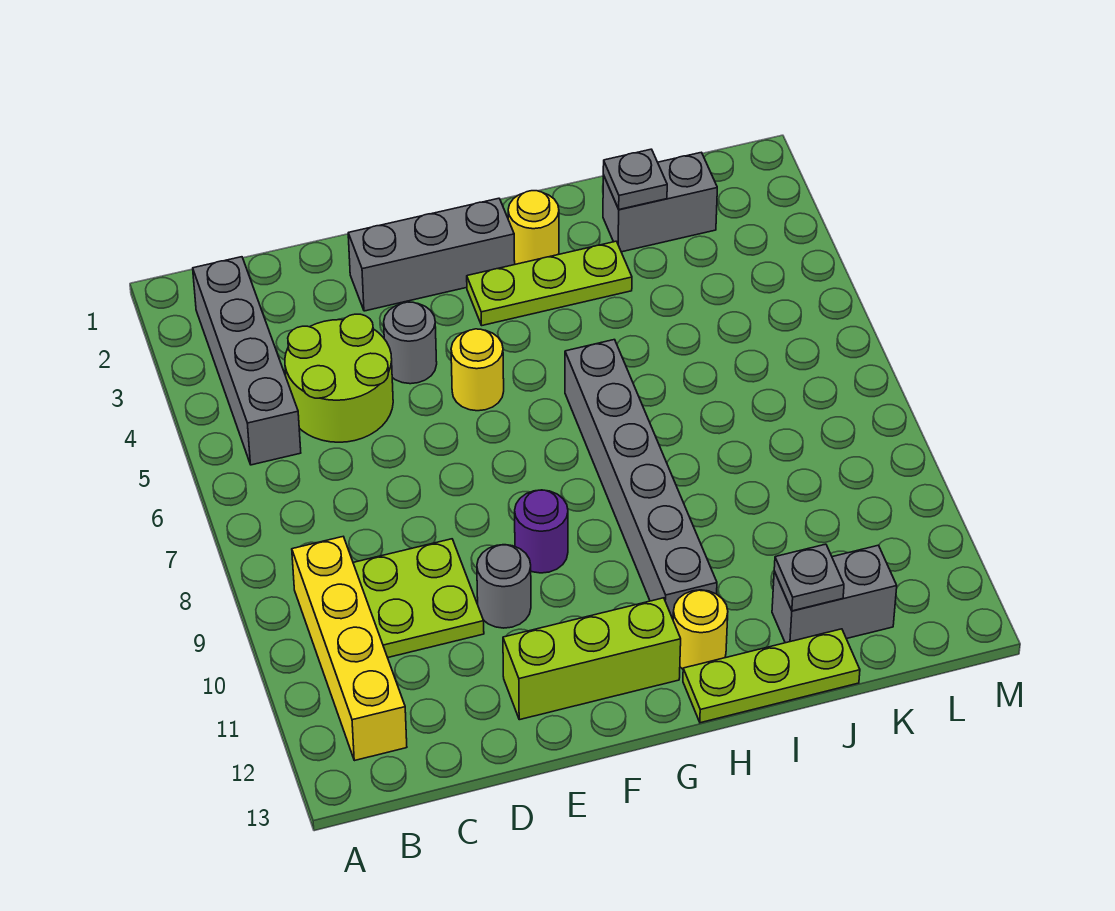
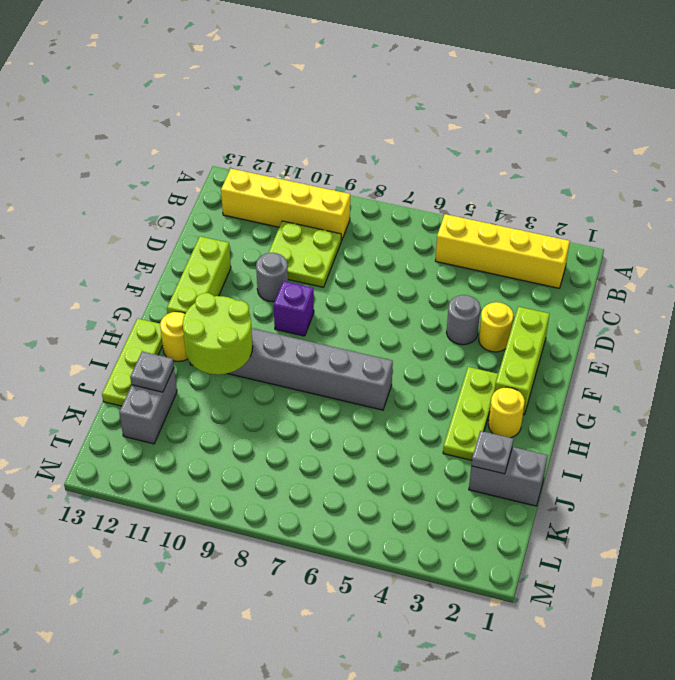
grey 1x4 brick [193,257,301,465] -> yellow 1x4 brick [435,214,570,288]
lime 2x2 round brick [285,314,393,442] -> lime 2x2 round brick moved to [183,293,253,375]
grey 1x3 brick [348,198,515,311] -> lime 1x3 brick [495,307,549,415]
yellow 1x1 round brick [451,329,504,411] -> yellow 1x1 round brick moved to [479,302,513,352]
purple 1x1 round brick [515,490,568,573] -> purple 1x1 brick [274,281,314,336]
grey 1x2 brick [603,152,717,252] -> grey 1x2 brick turned to [469,447,548,506]

